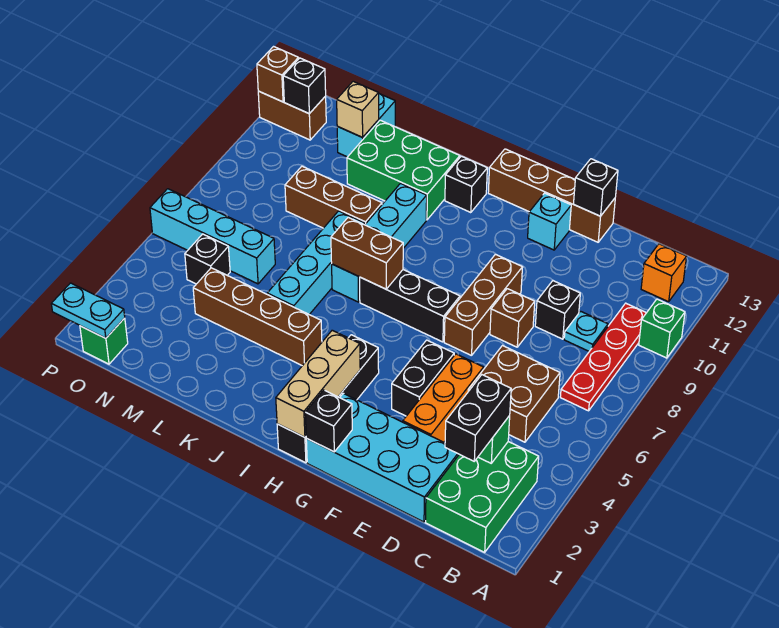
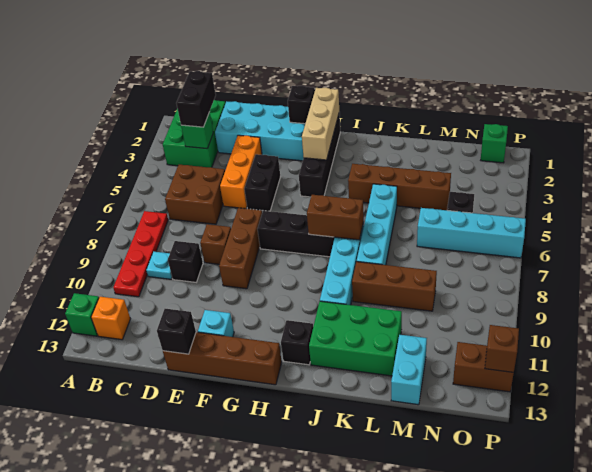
green 1x1 brick [639,299,685,358] -> green 1x1 brick moved to [65,293,99,336]
tan 1x1 brick [337,81,379,137] -> none
cyan 1x2 plate [51,283,125,338] -> none
black 1x1 brick [283,58,326,114] -> none

